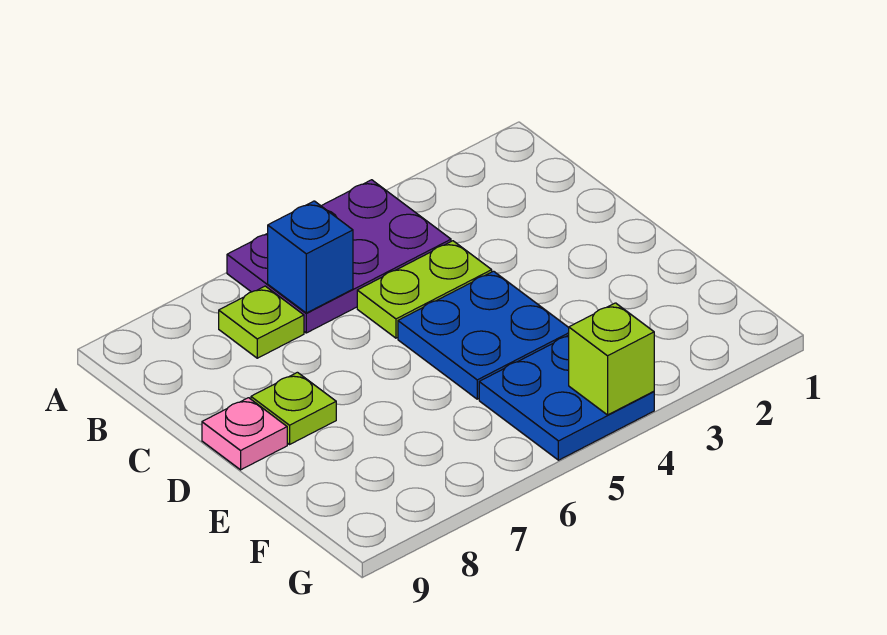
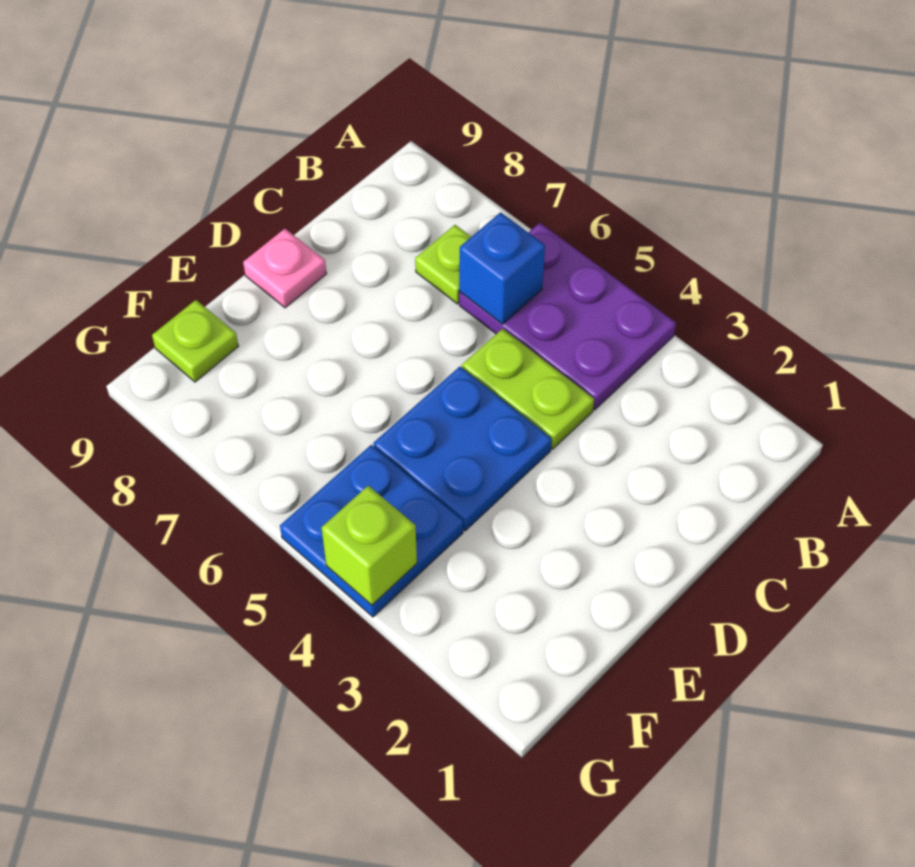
lime 1x1 plate [251,372,336,444] -> lime 1x1 plate moved to [152,300,238,382]

